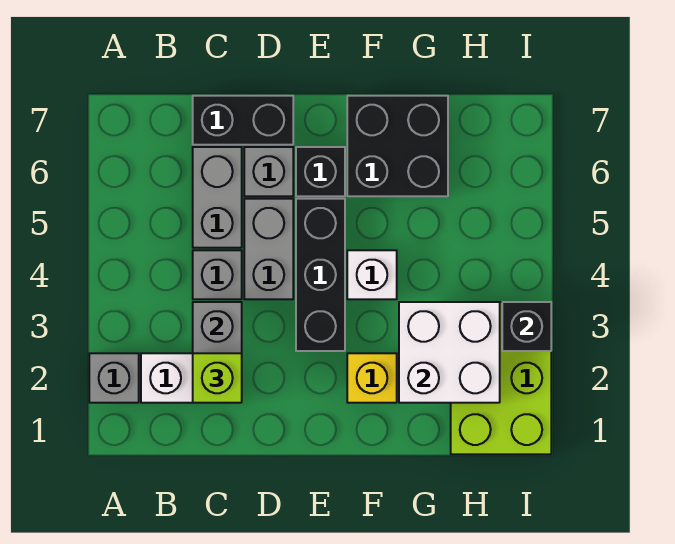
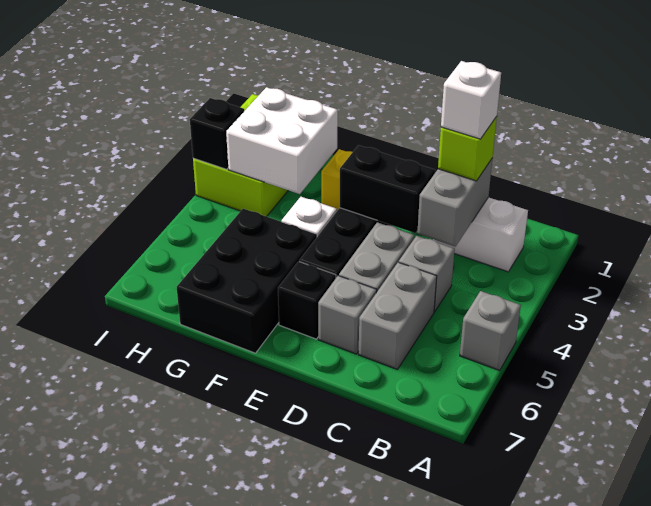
grey 1x1 brick [89,353,139,403] -> grey 1x1 brick moved to [460,291,521,370]
none -> white 1x1 brick [441,61,501,139]
black 1x2 brick [193,96,293,145] -> black 1x2 brick moved to [339,145,435,233]
black 2x2 brick [347,96,448,196] -> black 2x3 brick [177,209,317,353]

